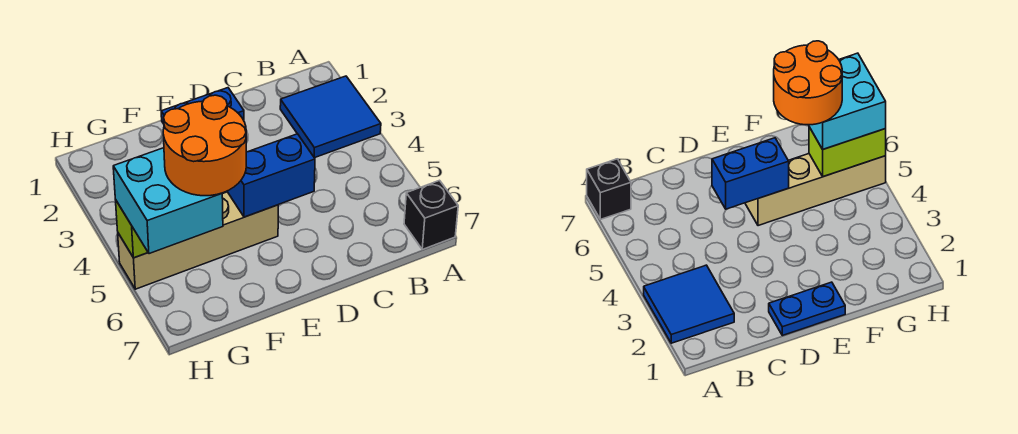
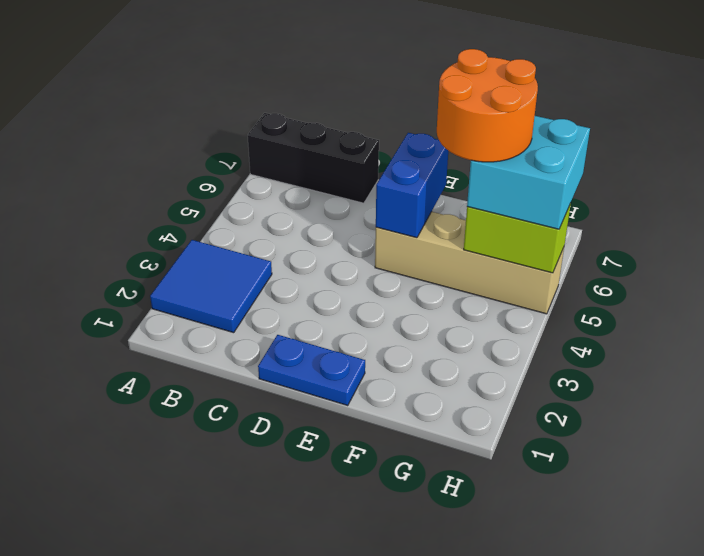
black 1x1 brick [404,180,458,249] -> black 1x3 brick [248,113,379,203]
blue 1x2 brick [227,134,315,217] -> blue 1x2 brick turned to [376,133,448,238]

